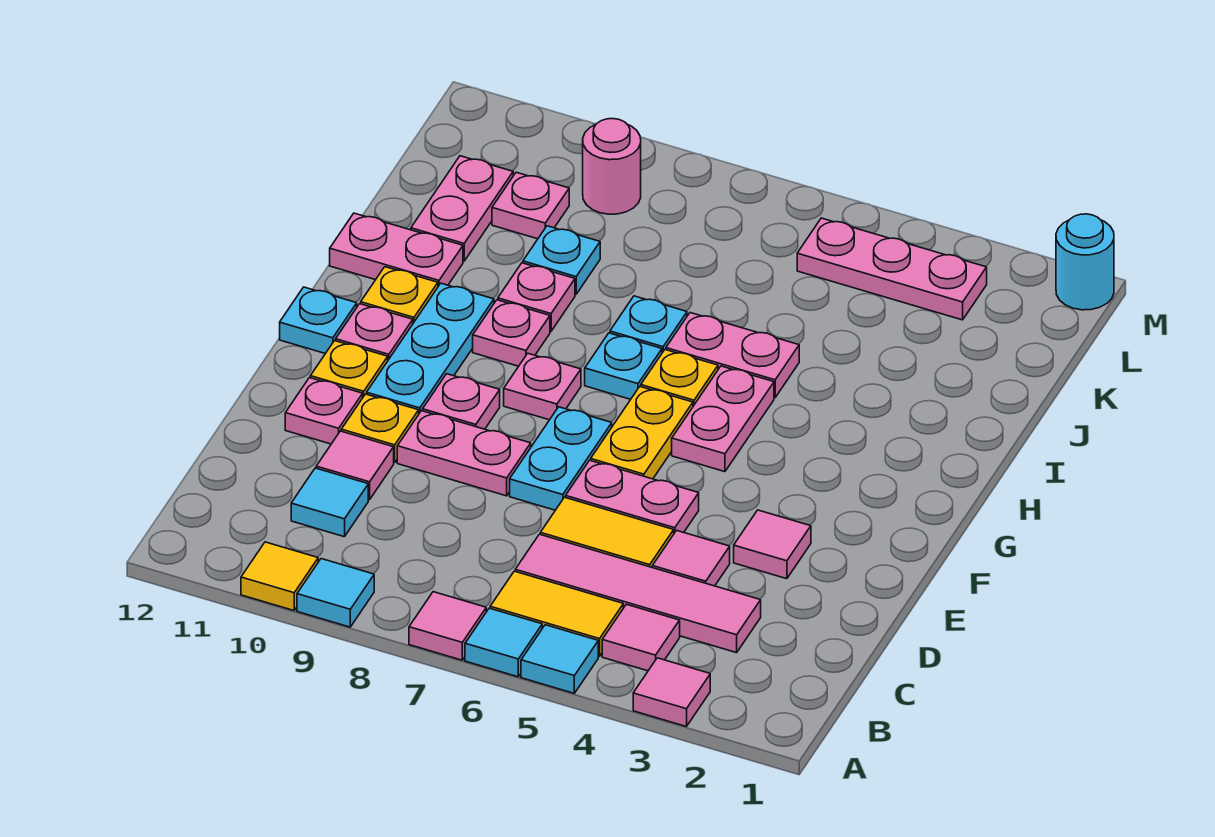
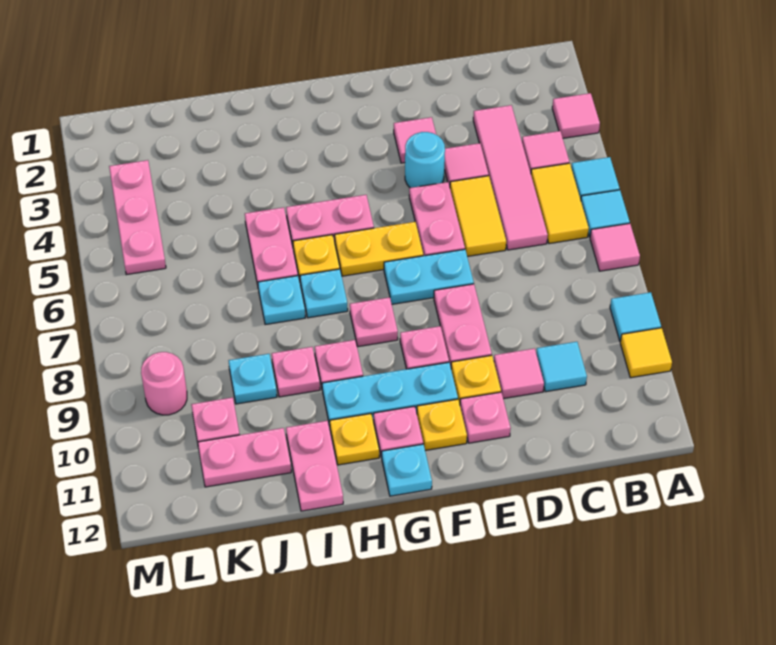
cyan 1x1 round brick [1056,214,1114,310] -> cyan 1x1 round brick moved to [405,132,445,188]

